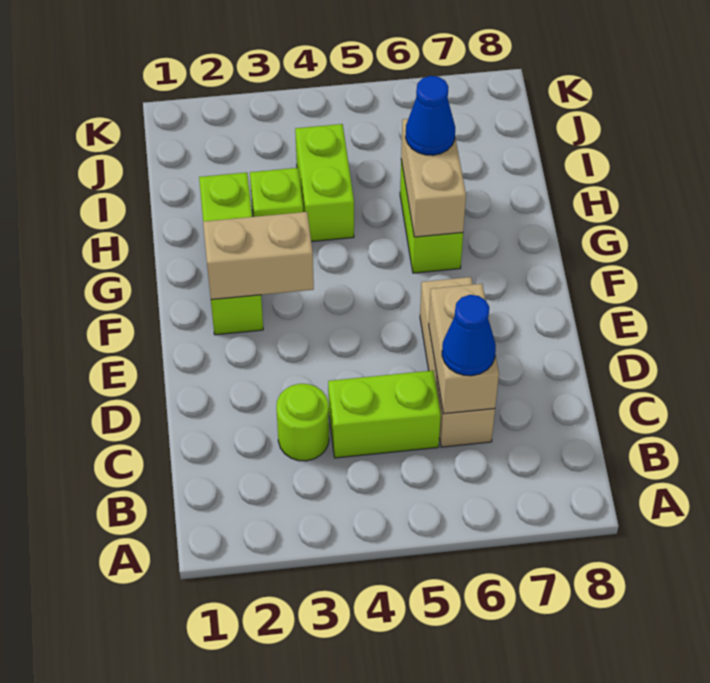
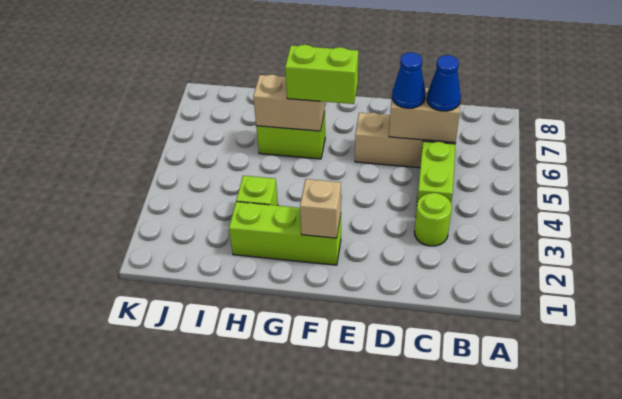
tan 1x2 brick [203,212,314,300] -> tan 1x1 brick [300,179,341,238]
lime 1x2 brick [295,124,354,242] -> lime 1x2 brick moved to [285,45,358,104]
blue 1x1 cone [406,76,455,155] -> blue 1x1 cone moved to [392,52,426,108]

